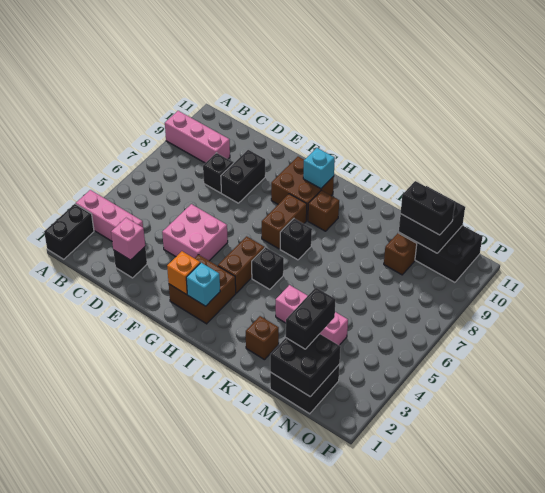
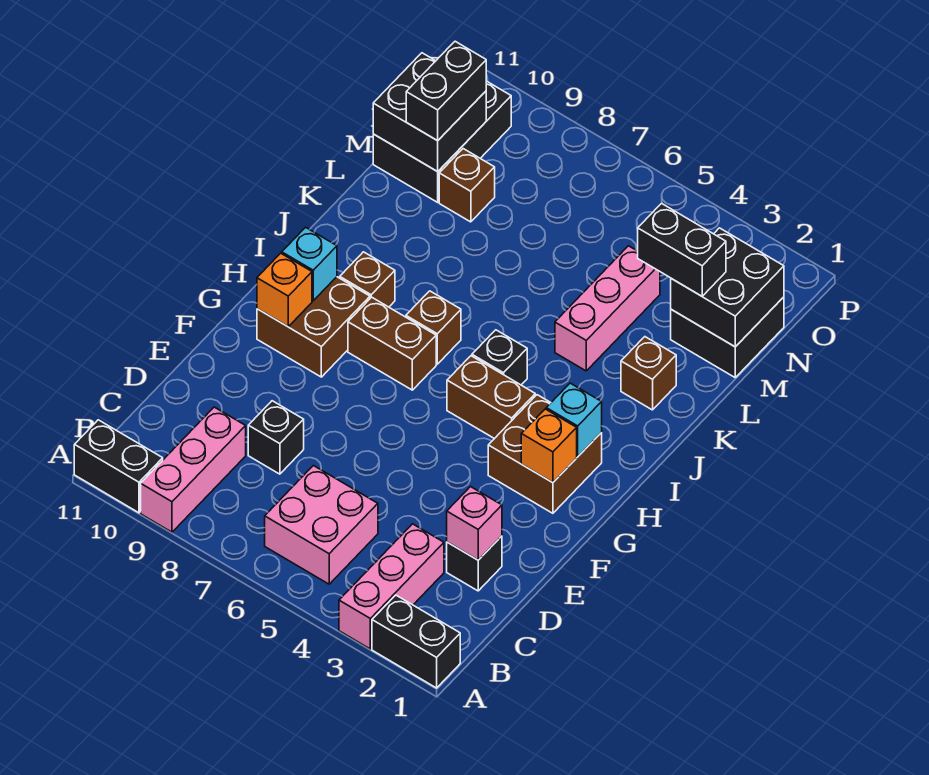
pink 2x2 brick [162,204,228,261] -> pink 2x2 brick moved to [265,466,378,584]
black 1x2 brick [221,150,265,203] -> black 1x2 brick moved to [74,420,163,513]
none -> orange 1x1 brick [257,253,312,326]
black 1x1 brick [280,219,312,260] -> brown 1x1 brick [406,291,461,364]

